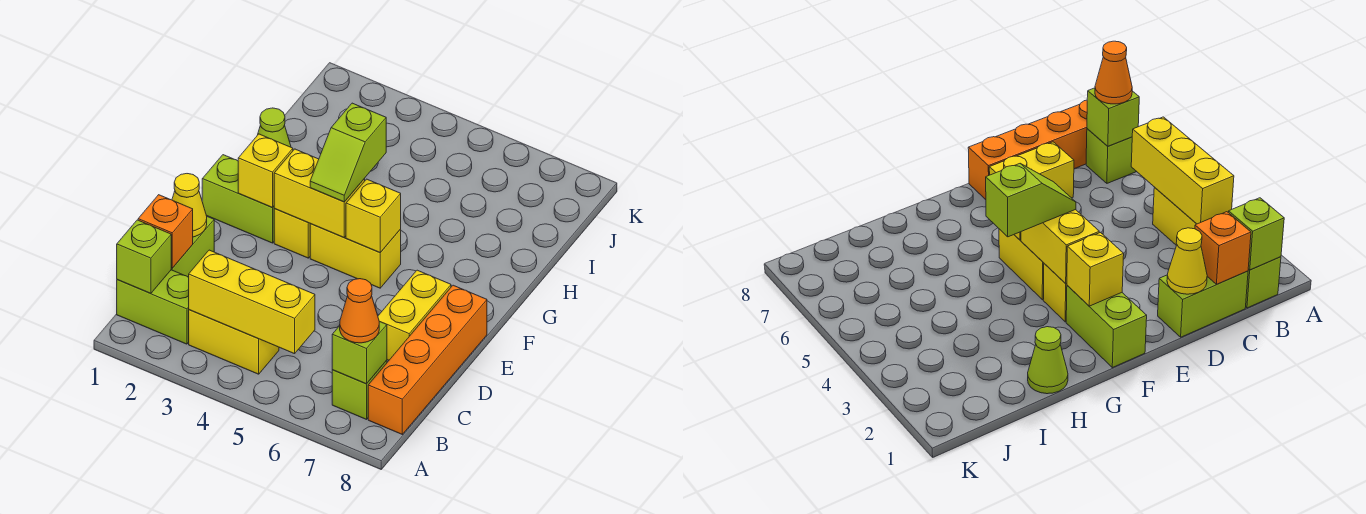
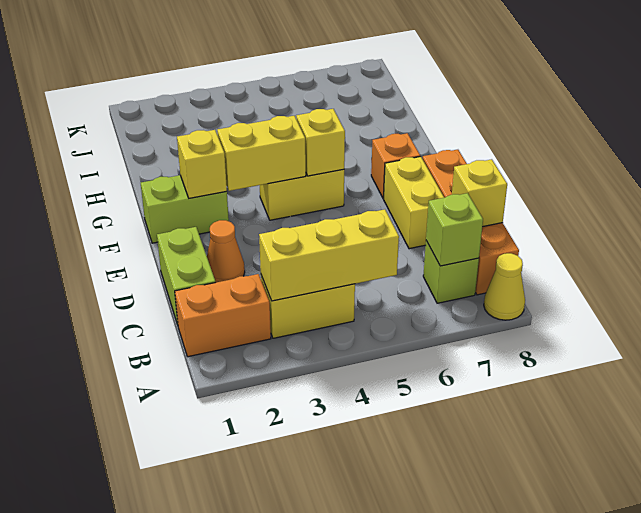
lime 1x2 brick [117,270,189,344] -> orange 1x2 brick [175,274,271,357]
lime 1x1 brick [117,220,171,294] -> none
orange 1x1 cone [340,279,379,343] -> orange 1x1 cone moved to [207,220,245,282]
orange 1x1 brick [138,195,193,268] -> orange 1x1 brick moved to [371,133,420,198]
yellow 1x1 cone [172,174,207,237] -> yellow 1x1 cone moved to [484,253,525,320]
yellow 1x1 brick [274,209,310,258] -> yellow 1x1 brick moved to [452,159,507,227]
lime 1x2 slope [310,103,386,202] -> none
lime 1x1 cone [258,108,291,147] -> none

